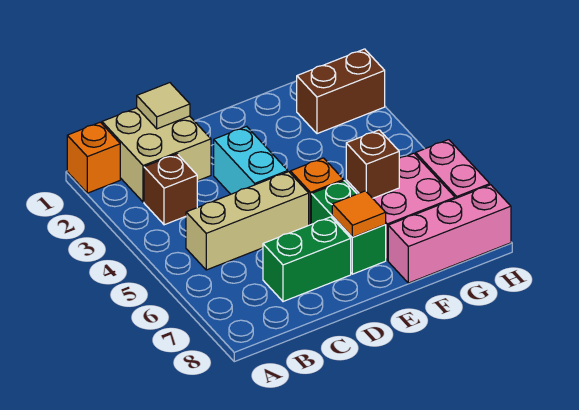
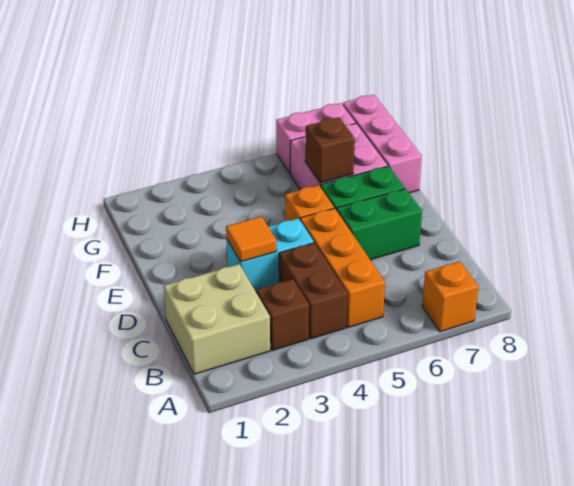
orange 1x1 brick [67,122,120,193] -> orange 1x1 brick moved to [422,261,478,332]
tan 1x3 brick [186,172,309,270] -> orange 1x3 brick [300,208,385,327]
tan 1x1 tile [137,83,190,129] -> none
green 1x2 brick [263,217,351,302] -> green 1x2 brick turned to [336,189,422,260]
orange 1x1 tile [332,191,386,237] -> orange 1x1 tile moved to [226,216,277,262]
brown 1x2 brick [297,49,385,134] -> brown 1x2 brick moved to [279,243,347,339]

